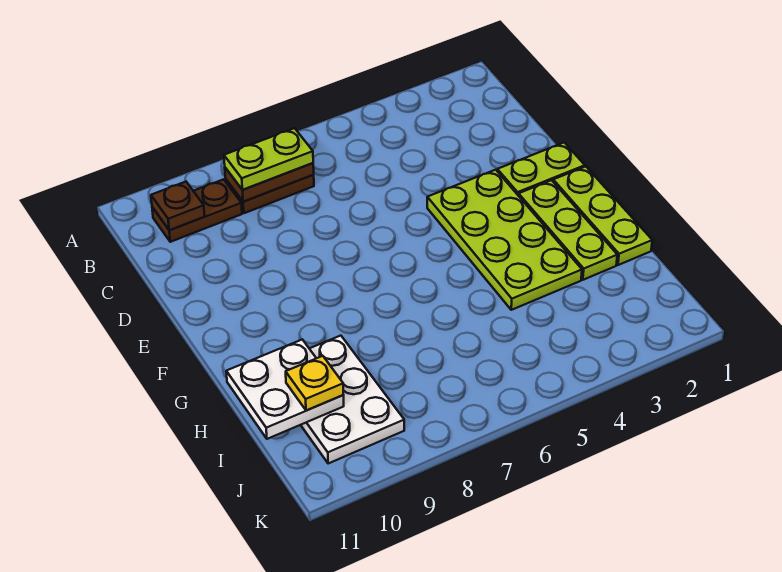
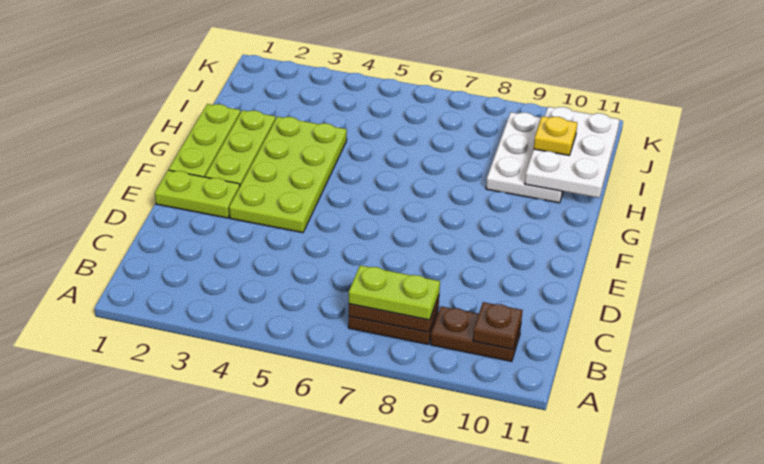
white 2x2 plate [226,340,344,439] -> white 2x3 plate [525,107,620,198]

